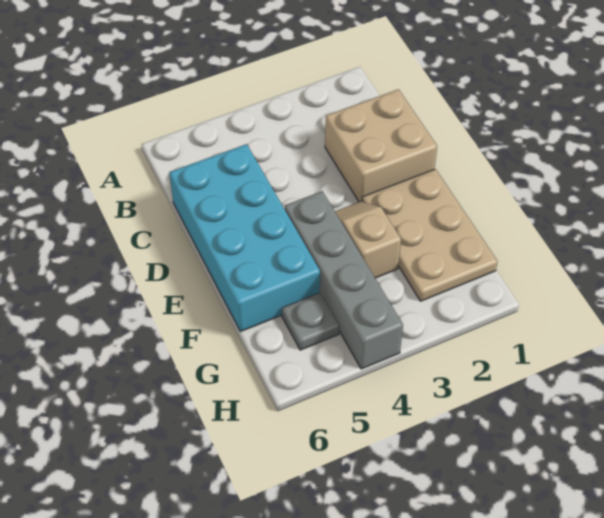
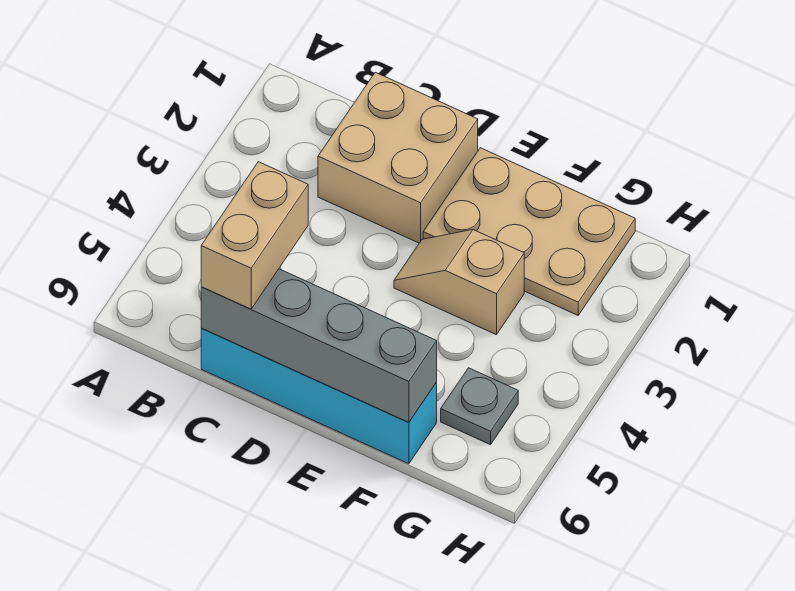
cyan 2x4 brick [169,144,320,332] -> cyan 1x4 brick [201,328,437,464]
none -> tan 1x2 brick [201,162,308,309]
grey 1x4 brick [285,191,403,369] -> grey 1x4 brick moved to [201,269,437,423]

